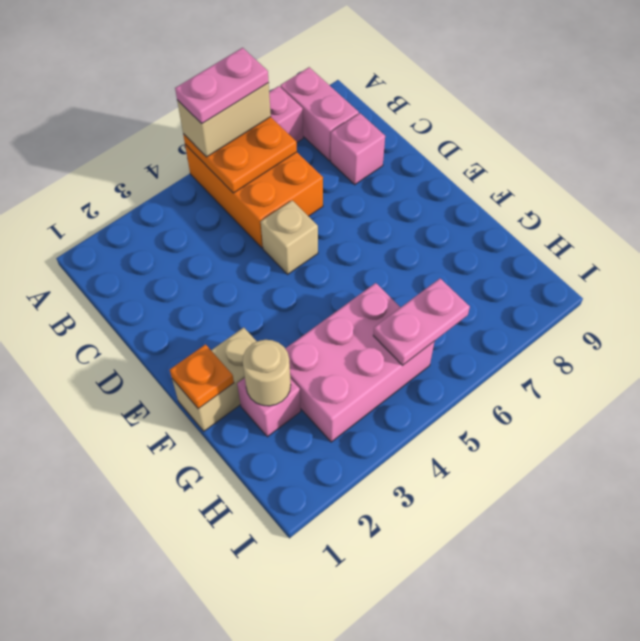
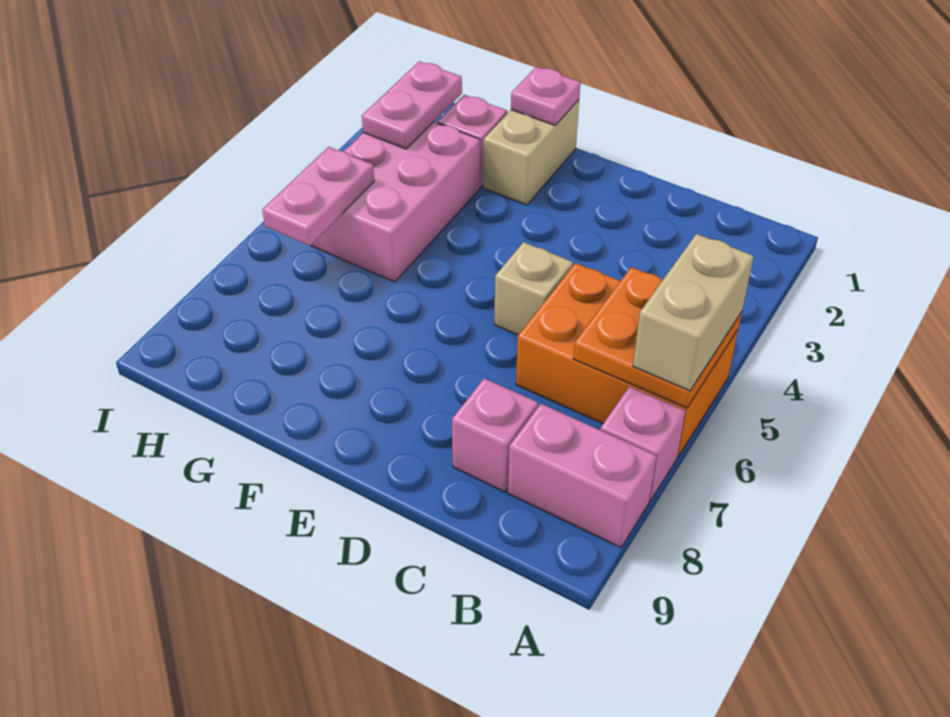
pink 1x2 plate [175,48,269,124] -> pink 1x2 plate moved to [362,61,462,149]
orange 1x1 plate [170,344,234,409] -> pink 1x1 plate [511,67,580,125]
tan 1x1 round brick [243,340,291,406] -> none

